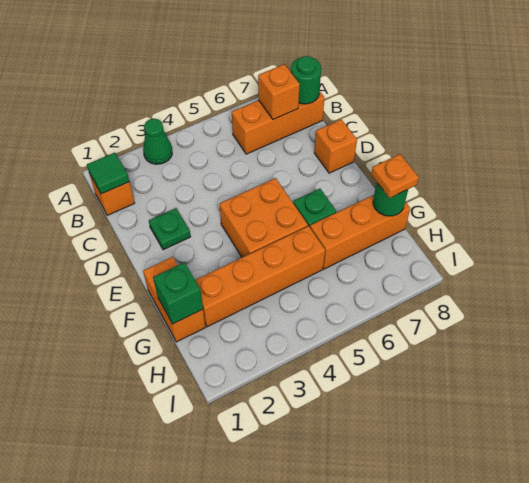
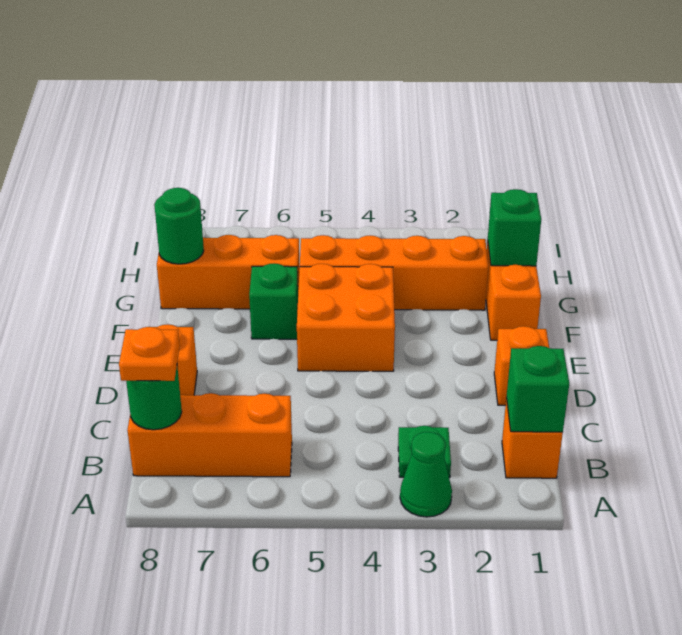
green 1x1 tile [87,153,130,194] -> green 1x1 brick [506,346,569,432]
orange 1x1 brick [258,64,300,119] -> orange 1x1 brick moved to [494,326,549,405]
green 1x1 plate [149,208,191,250] -> green 1x1 plate moved to [398,426,451,478]
orange 1x1 plate [371,154,419,198] -> orange 1x1 plate moved to [119,327,180,381]

